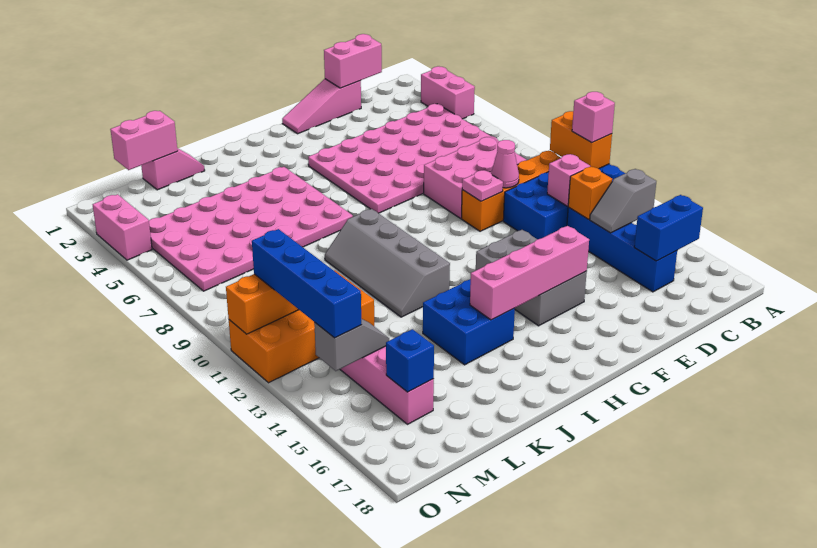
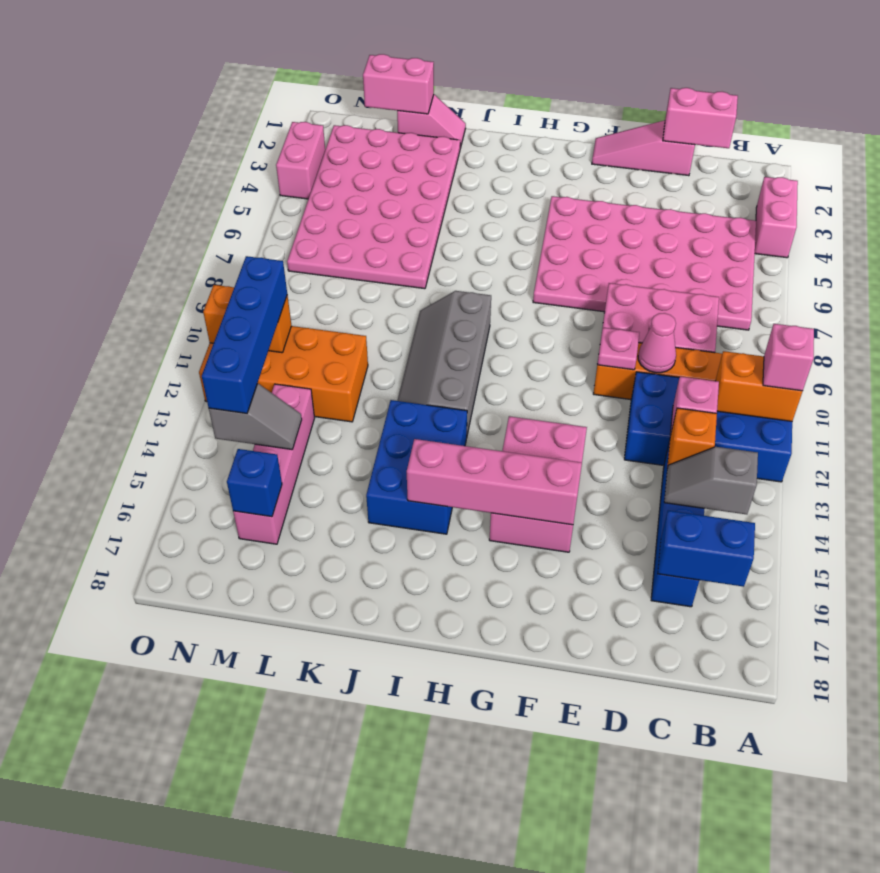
orange 1x2 brick [550,111,612,169] -> orange 1x2 brick turned to [716,351,803,421]
grey 2x3 brick [476,230,587,326] -> pink 2x3 brick [489,416,587,552]
pink 4x6 plate [149,167,353,291] -> pink 4x6 plate turned to [287,125,460,289]
blue 2x2 brick [423,279,515,365] -> blue 2x3 brick [366,400,467,534]

